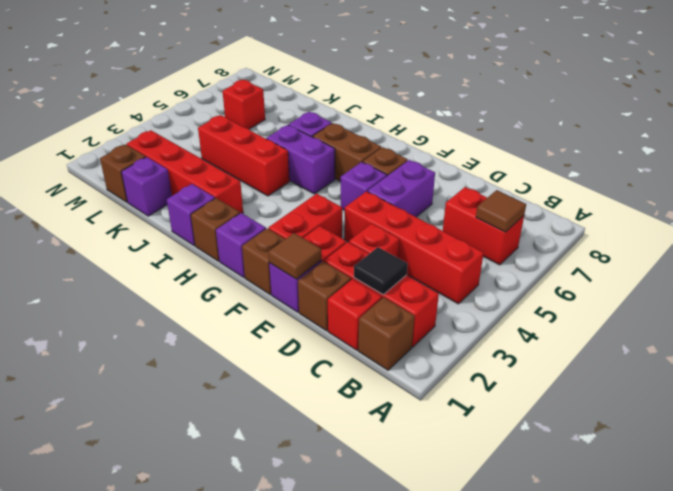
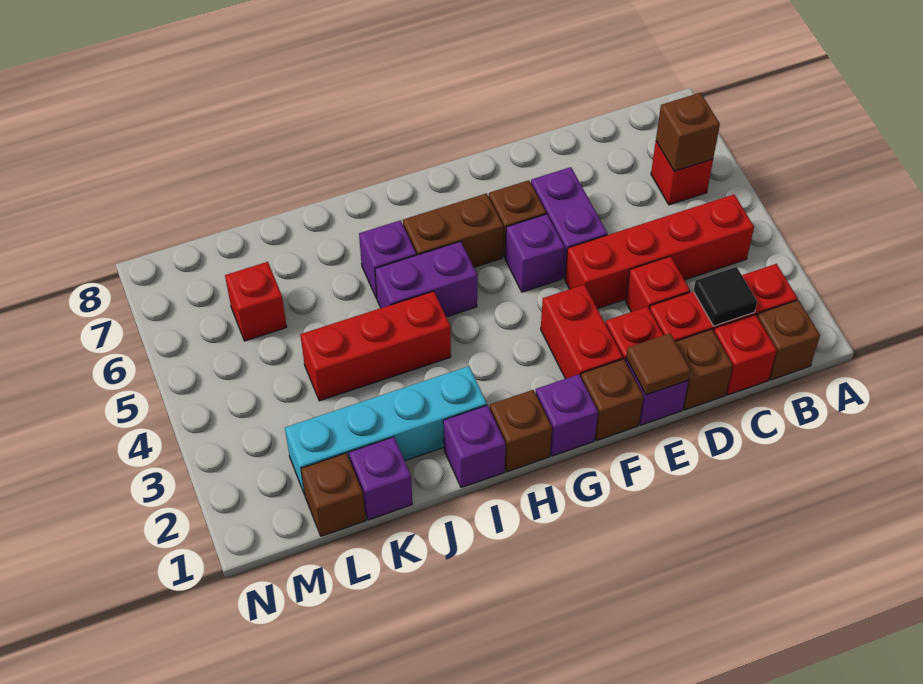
red 1x2 brick [443,187,524,265] -> red 1x1 brick [651,142,713,205]
brown 1x1 tile [476,190,526,232] -> brown 1x1 brick [656,93,720,171]
red 1x4 brick [127,130,243,213] -> cyan 1x4 brick [285,366,487,495]

